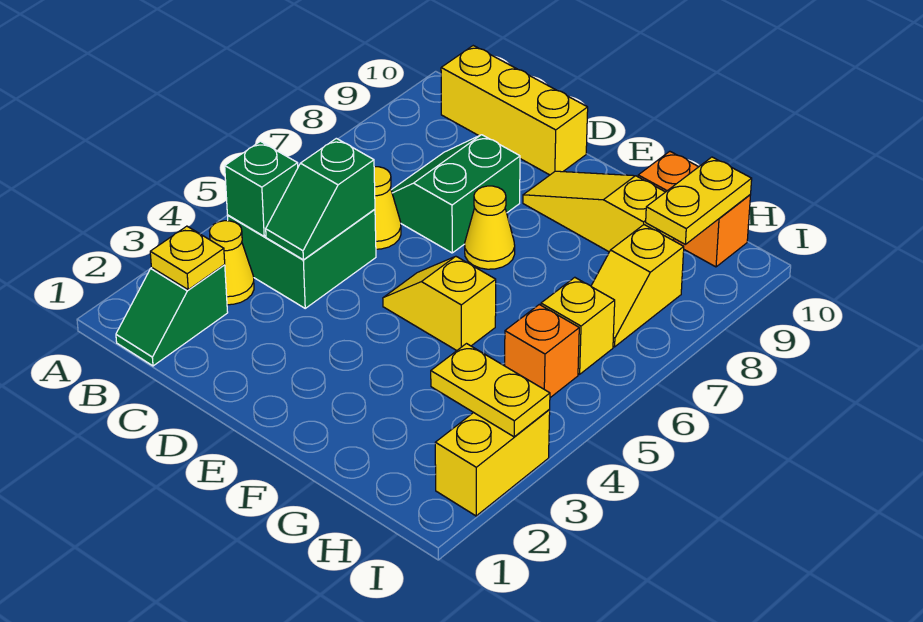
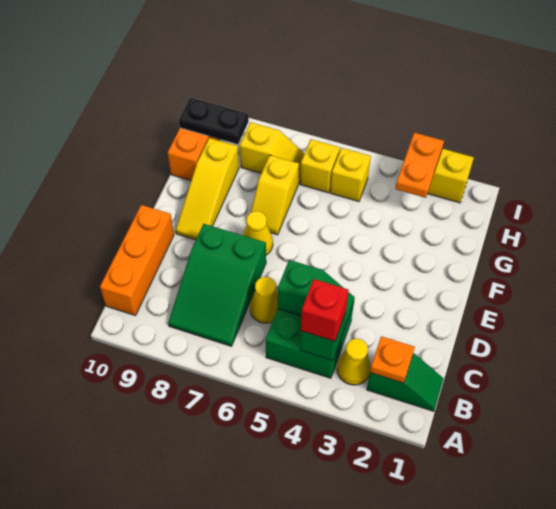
yellow 1x1 plate [150,226,225,290] -> orange 1x1 plate [370,336,415,383]
none -> red 1x1 brick [301,279,349,341]
yellow 1x3 brick [441,46,588,175] -> orange 1x3 brick [100,205,174,316]
green 2x2 slope [391,135,520,253] -> green 2x3 slope [168,224,266,346]
yellow 1x2 slope [383,256,496,351] -> yellow 1x2 slope moved to [251,155,299,235]
yellow 1x2 plate [431,344,550,437] -> orange 1x2 plate [395,133,444,198]
orange 1x1 brick [505,305,579,398] -> yellow 1x1 brick [330,148,371,202]
yellow 1x2 plate [646,157,752,244] -> black 1x2 plate [179,98,249,144]

